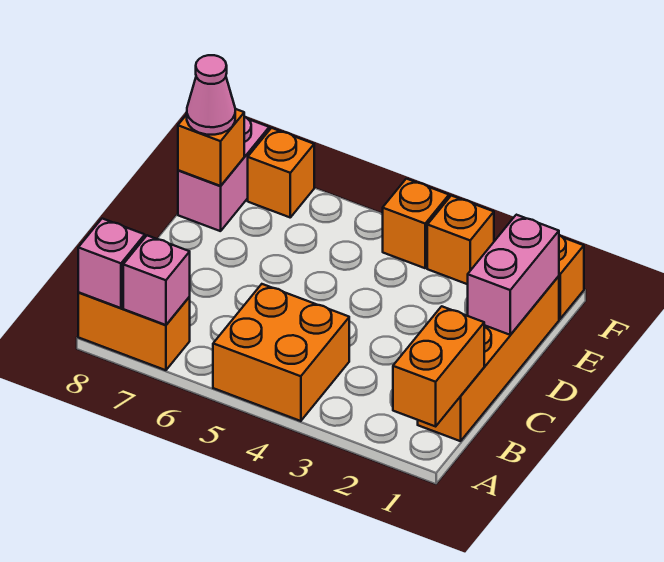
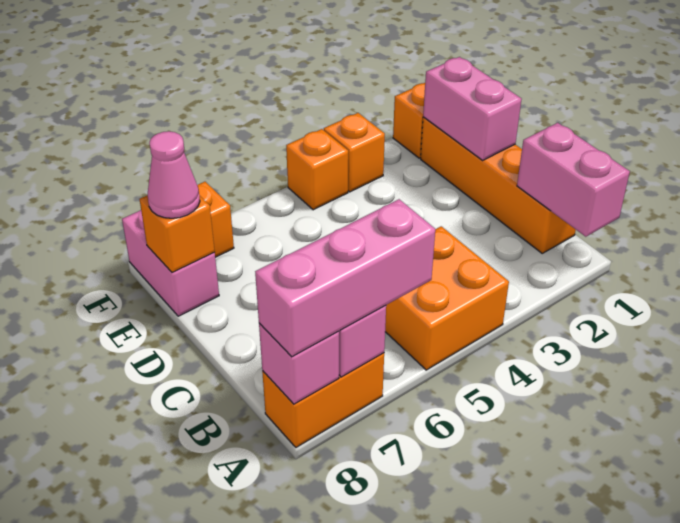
orange 1x2 brick [393,306,484,426] -> pink 1x2 brick [517,123,630,237]
none -> pink 1x3 brick [255,199,435,357]

